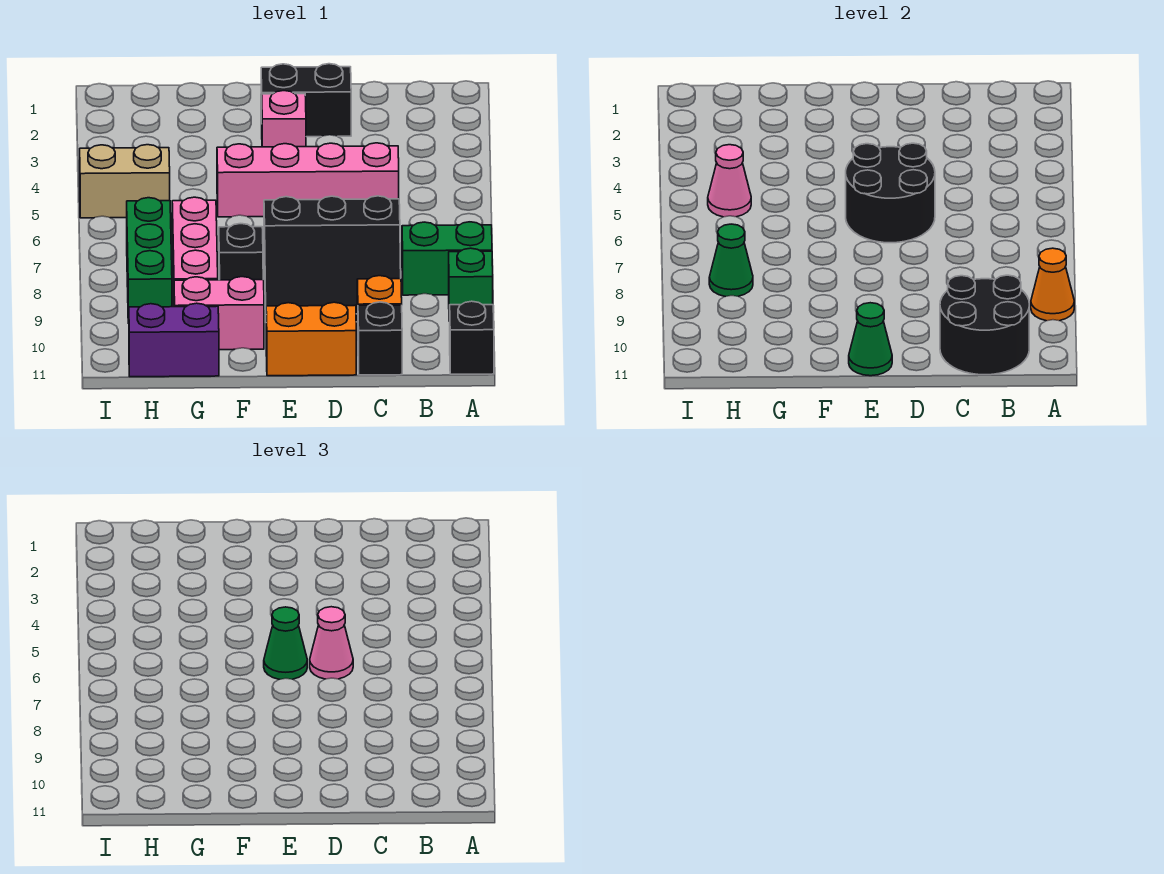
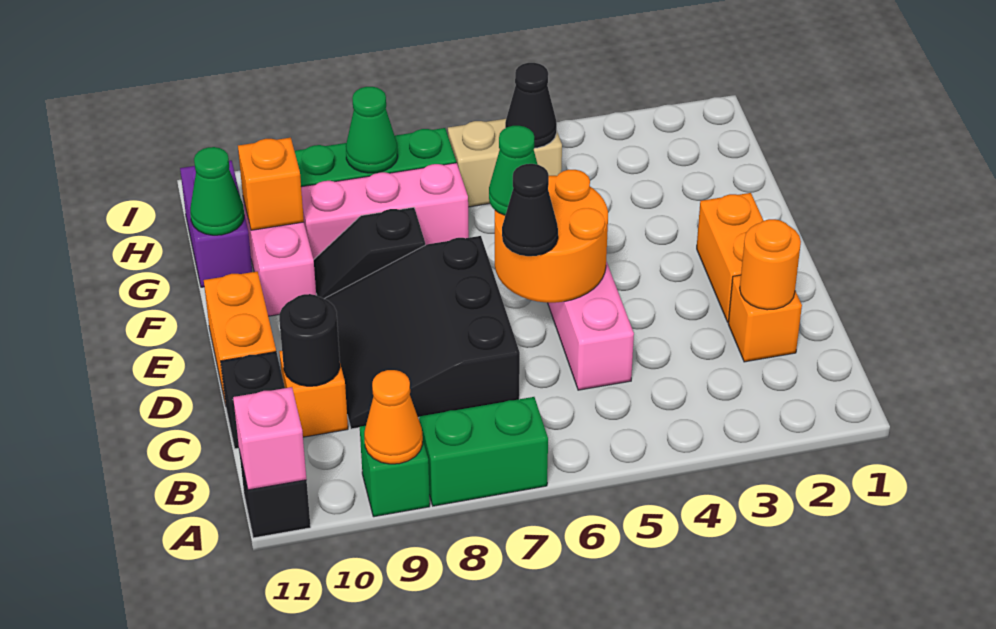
green 1x2 brick [402,222,492,295] -> green 1x2 brick turned to [419,397,548,506]
black 2x2 round brick [940,275,1029,375] -> black 1x1 round brick [279,294,340,386]
none -> orange 1x1 brick [728,275,802,362]
none -> orange 1x1 round brick [740,219,801,310]
black 1x2 brick [261,64,351,137] -> orange 1x2 brick [697,193,764,322]
black 2x2 round brick [846,143,935,243] -> orange 2x2 round brick [495,170,608,303]
pink 1x1 cone [310,607,353,679] -> black 1x1 cone [502,164,558,256]
pink 1x1 brick [262,91,306,147] -> pink 1x1 brick moved to [233,387,306,490]
green 1x1 cone [849,303,892,376] -> green 1x1 cone moved to [190,147,244,235]
none -> orange 1x1 brick [238,138,304,230]
tan 1x2 brick [80,145,170,218] -> tan 1x2 brick turned to [448,119,562,207]
pink 1x1 cone [708,145,751,217] -> black 1x1 cone [505,63,557,148]

